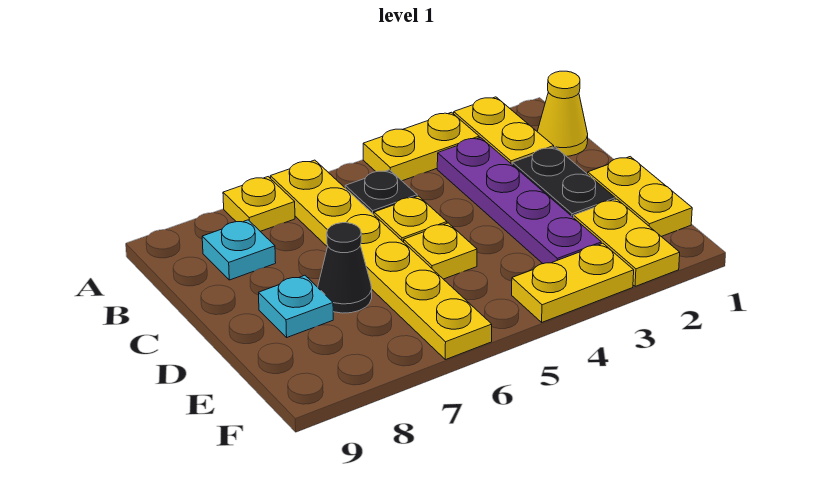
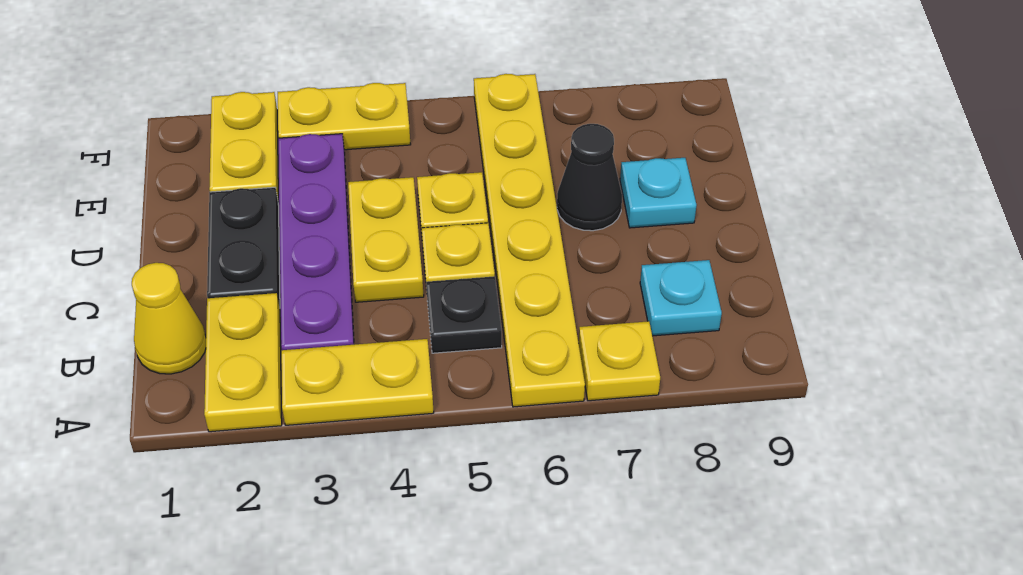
yellow 1x2 plate [588,157,692,237] -> yellow 1x2 plate moved to [348,177,424,302]

